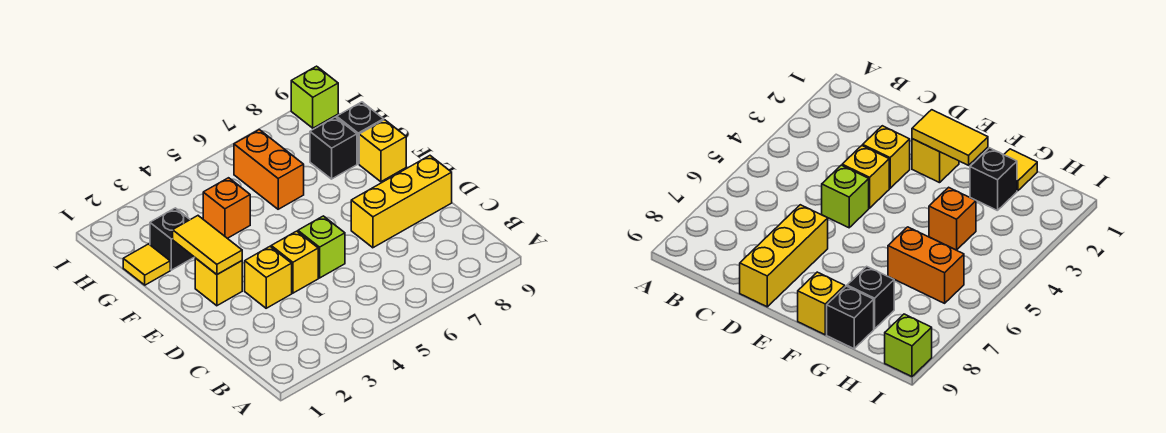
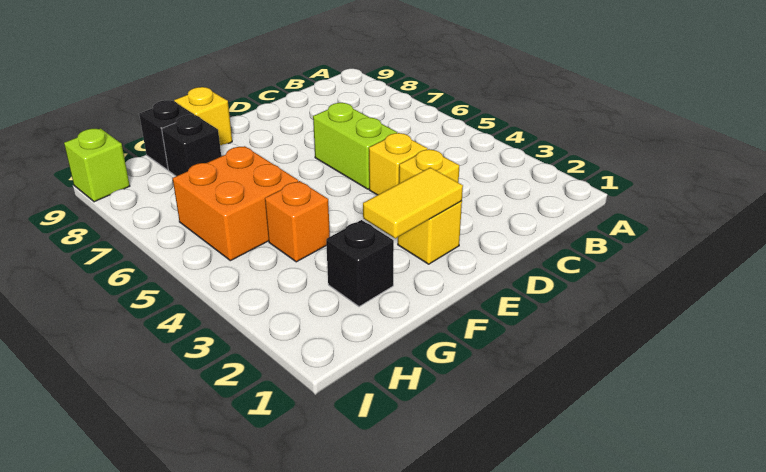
lime 1x1 brick [298,216,345,278] -> lime 1x2 brick [313,103,397,189]
yellow 1x3 brick [351,156,452,248] -> none
yellow 1x1 tile [123,244,170,285] -> none
orange 1x2 brick [234,130,304,209] -> orange 2x2 brick [172,146,298,261]

